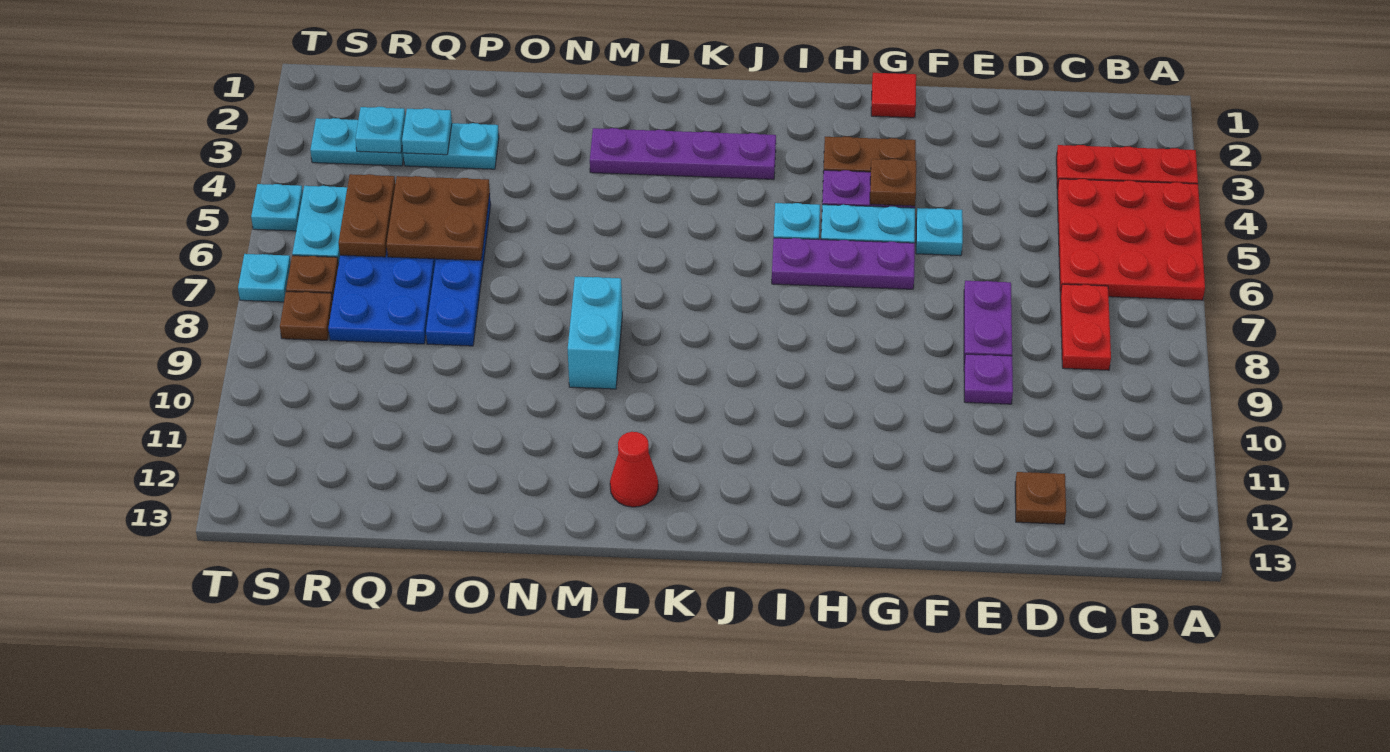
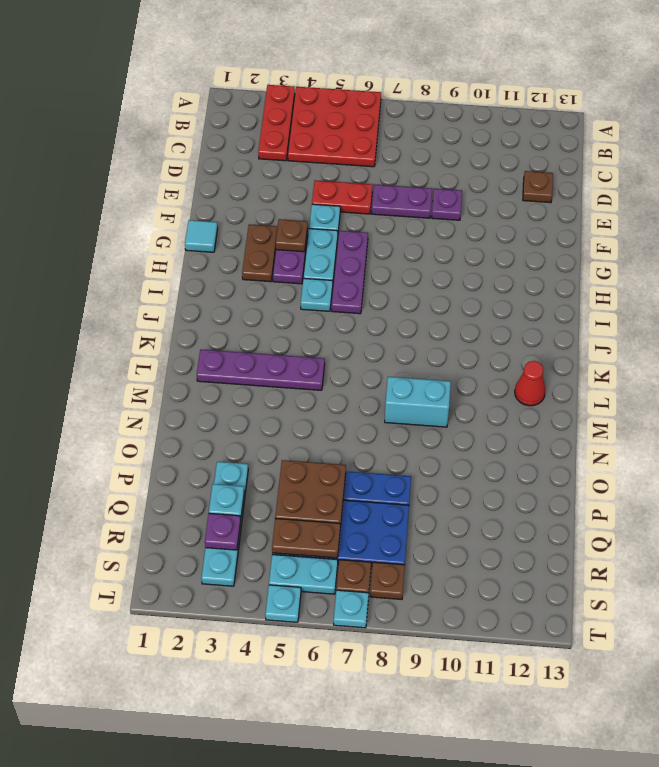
red 1x2 plate [1060,284,1111,370] -> red 1x2 plate moved to [312,180,373,214]
red 1x1 tile [871,73,916,118] -> cyan 1x1 tile [185,220,218,252]
purple 1x4 plate [590,128,776,179] -> purple 1x4 plate turned to [197,350,325,390]
cyan 1x1 plate [355,107,405,153] -> purple 1x1 plate [205,513,241,550]

